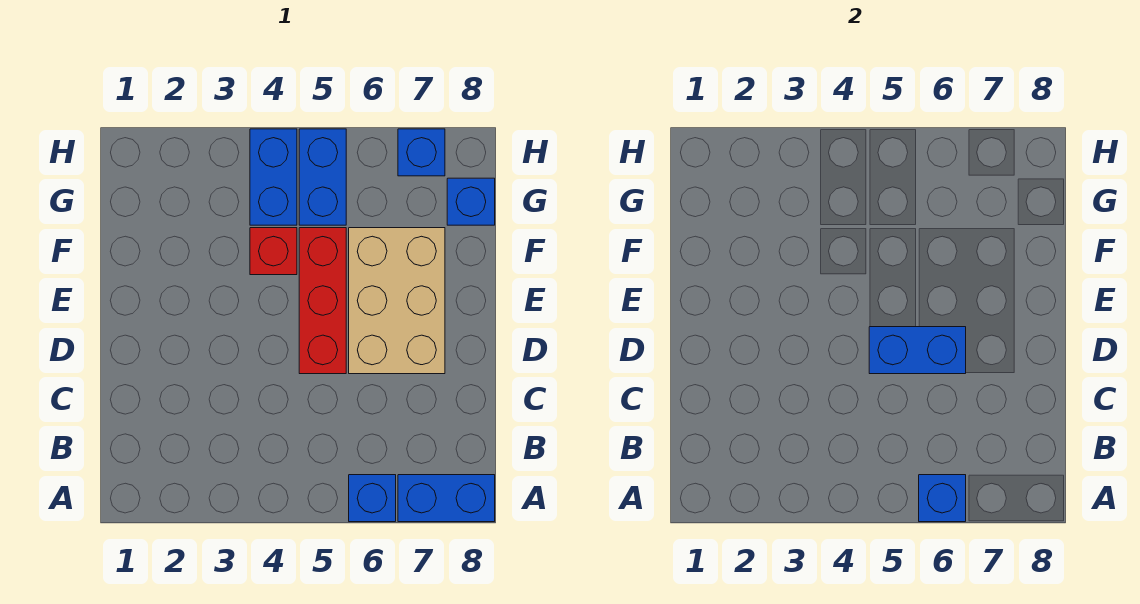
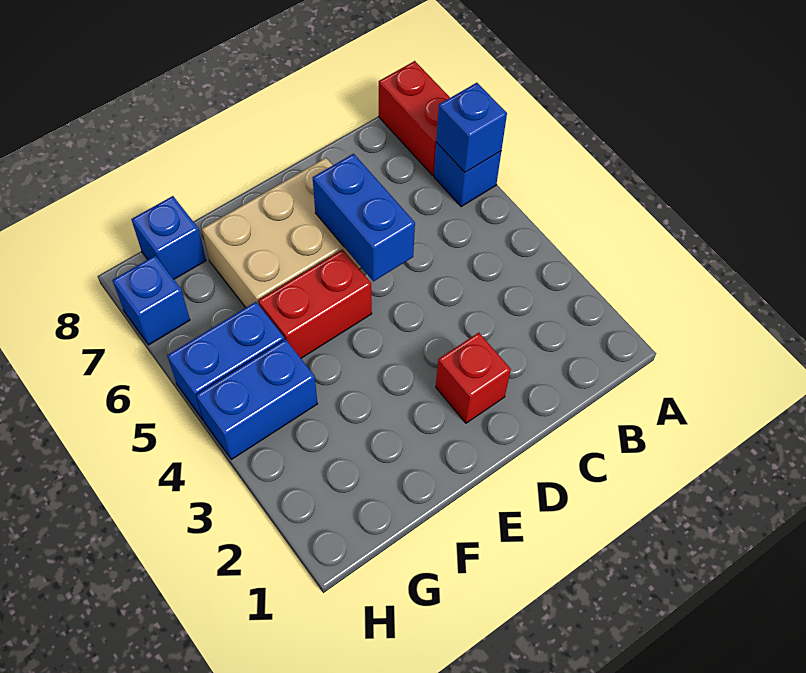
blue 1x2 brick [398,475,495,522] -> red 1x2 brick [379,61,450,175]
red 1x3 brick [299,228,346,374] -> red 1x2 brick [258,250,372,358]
red 1x1 brick [250,228,297,275] -> red 1x1 brick moved to [436,333,511,423]

